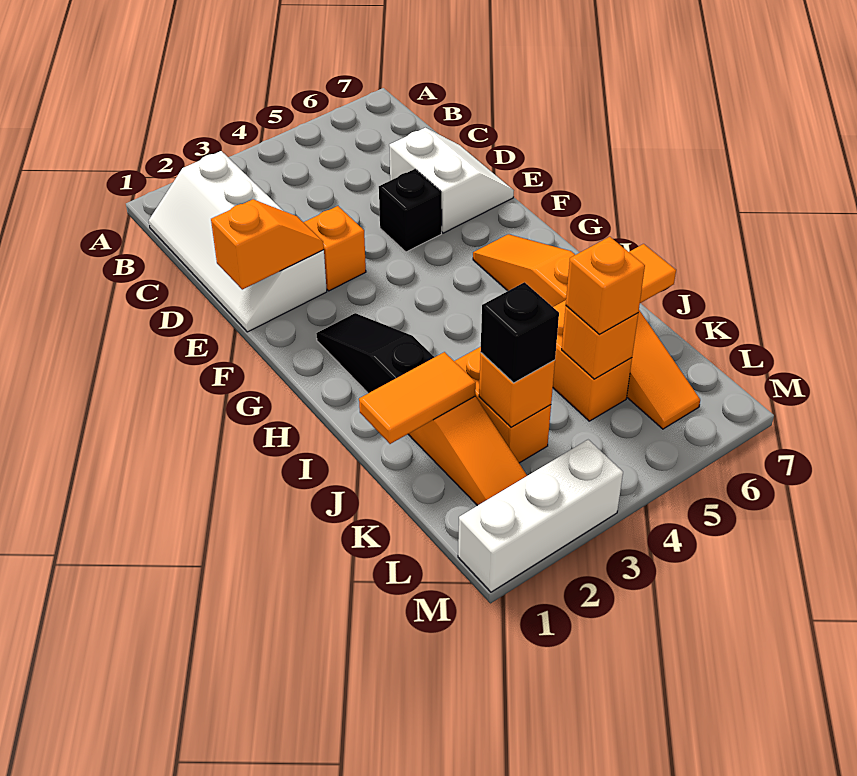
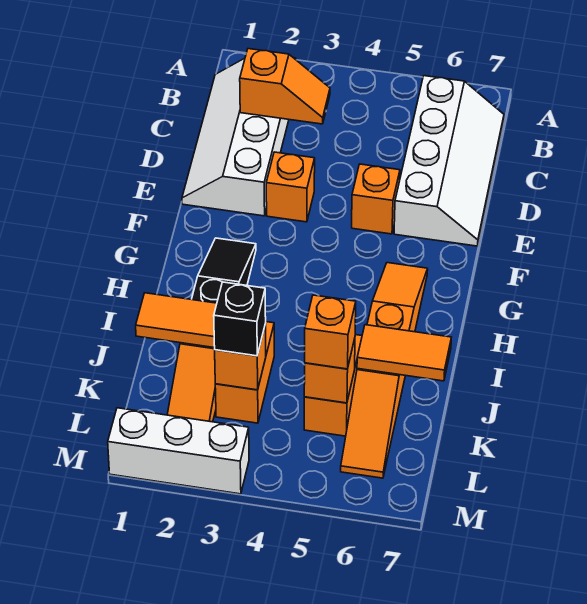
white 2x2 slope [389,128,514,233] -> white 2x4 slope [394,76,504,246]
orange 1x2 slope [211,199,324,290] -> orange 1x2 slope moved to [240,49,330,124]
black 1x1 brick [379,169,442,252] -> orange 1x1 brick [352,164,400,234]

